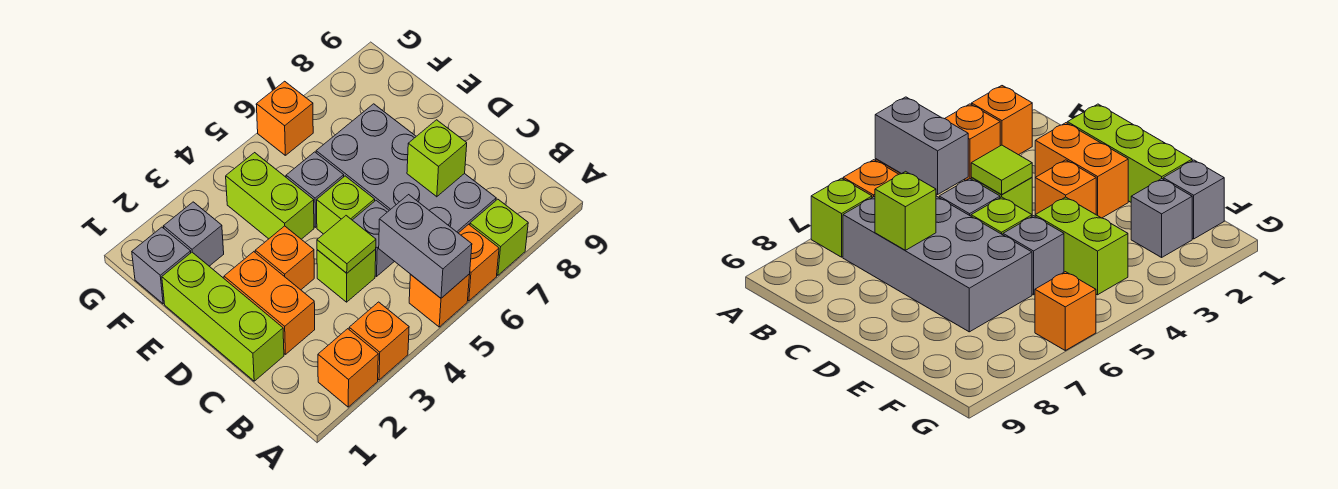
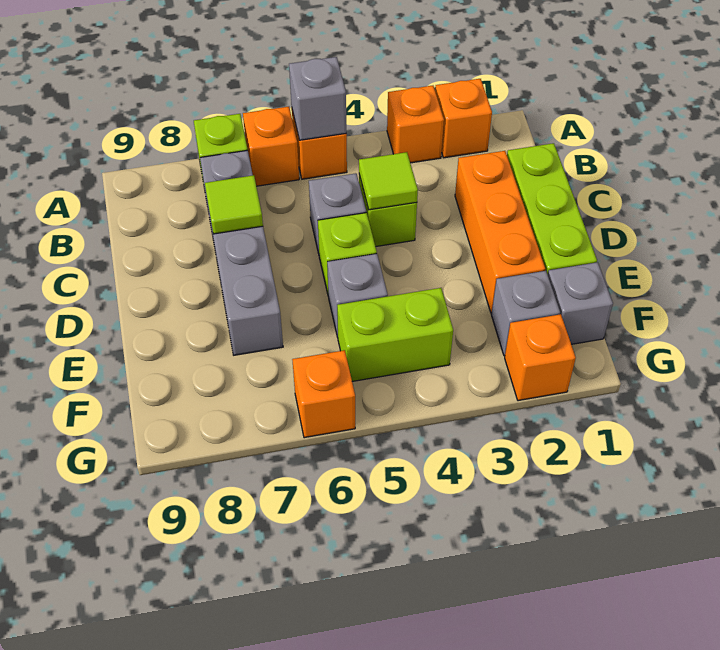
grey 1x2 brick [379,195,472,298] -> grey 1x1 brick [289,57,346,140]
grey 2x4 brick [316,104,496,233] -> grey 1x4 brick [200,150,283,355]
orange 1x2 brick [224,252,315,354] -> orange 1x3 brick [455,151,545,313]
lime 1x1 brick [407,120,467,197] -> lime 1x1 tile [205,175,263,234]
orange 1x1 brick [255,226,314,290] -> orange 1x1 brick moved to [505,314,576,401]
lime 1x2 brick [226,153,314,239] -> lime 1x2 brick turned to [337,288,453,381]

